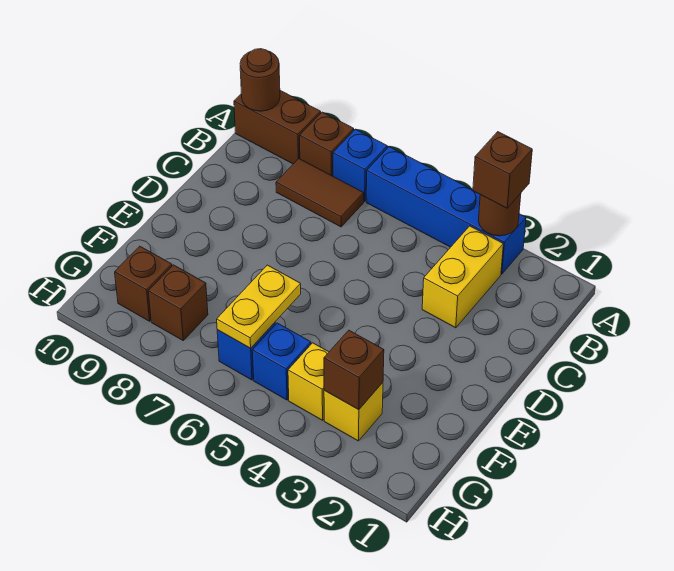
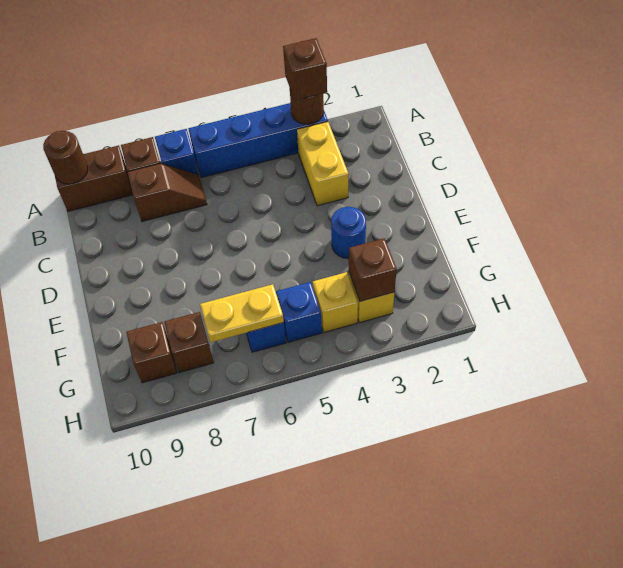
brown 1x2 tile [276,159,364,227] -> brown 1x2 slope [128,163,207,221]
none -> blue 1x1 round brick [331,207,366,259]
yellow 1x2 plate [217,265,301,348] -> yellow 1x2 plate turned to [200,284,284,342]

